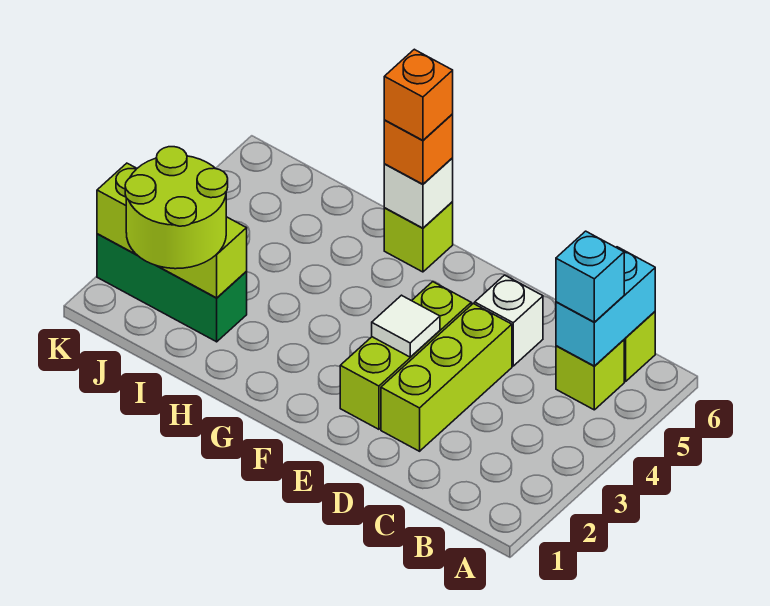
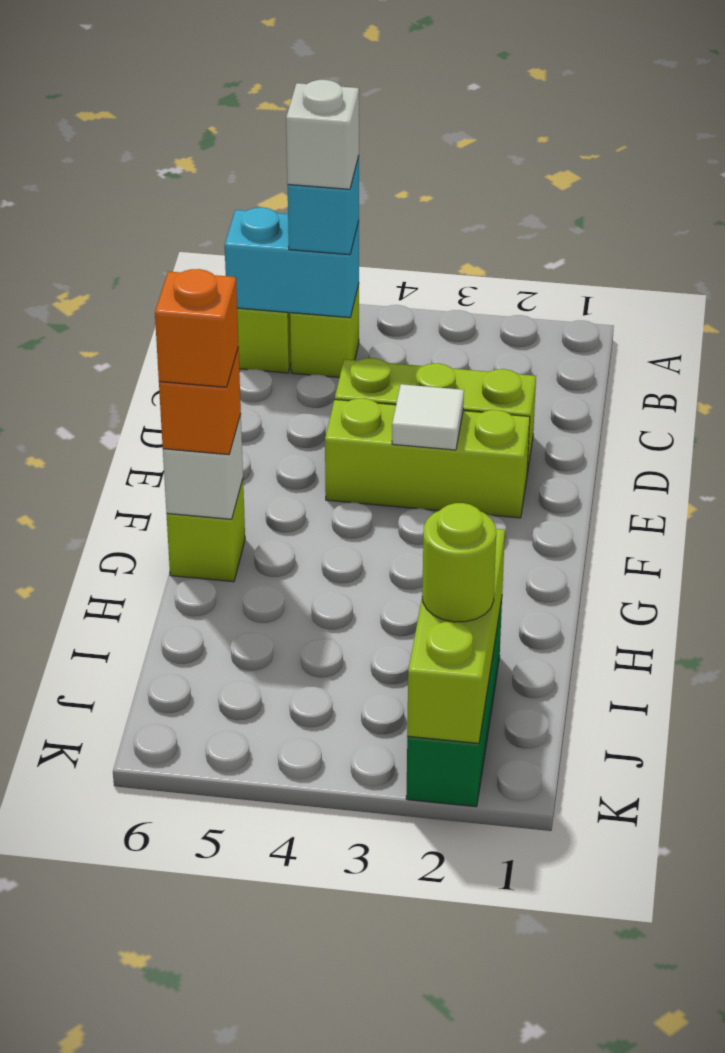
white 1x1 brick [475,275,543,366] -> white 1x1 brick moved to [286,80,359,189]
lime 2x2 round brick [125,147,228,269] -> lime 1x1 round brick [422,503,496,622]

